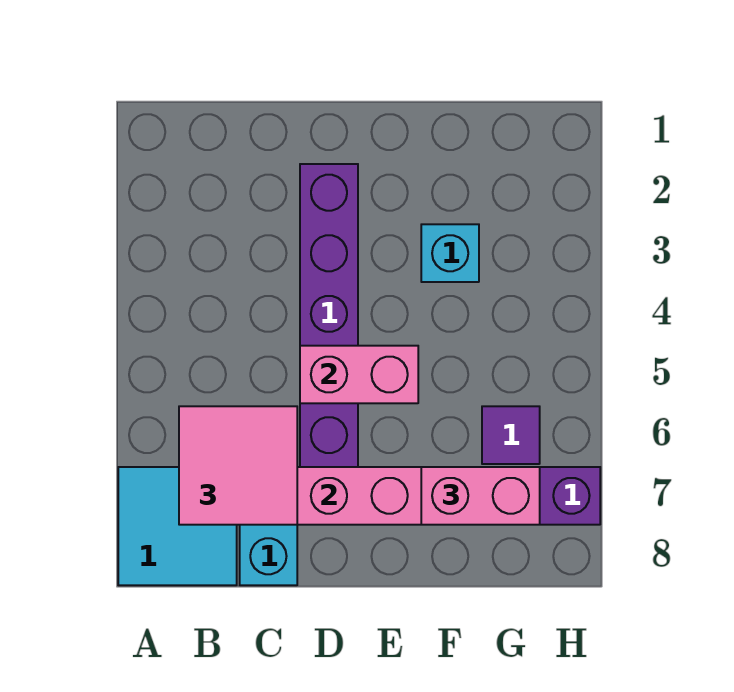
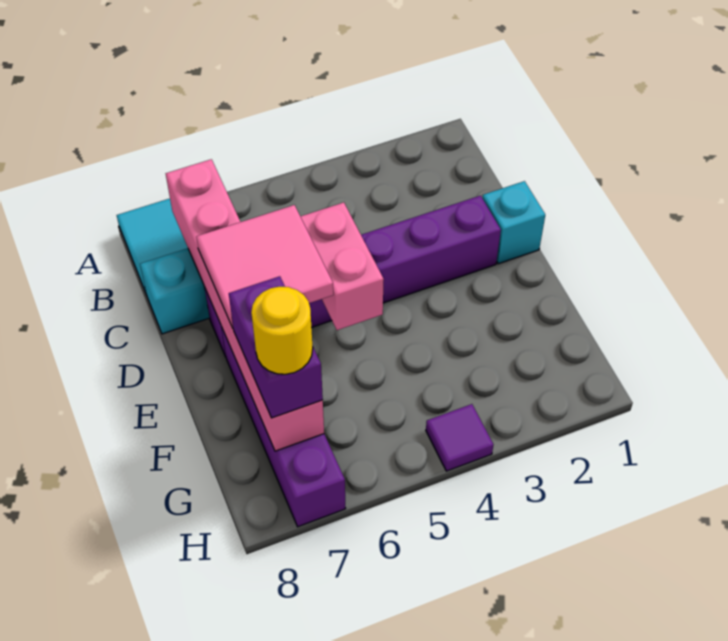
pink 2x2 tile [179,406,297,525] -> pink 2x2 tile moved to [196,205,333,328]
cyan 1x1 brick [421,224,479,282] -> cyan 1x1 brick moved to [482,181,545,264]
pink 1x2 brick [421,467,540,525] -> purple 1x2 brick [229,276,323,418]
purple 1x1 tile [482,406,540,464] -> purple 1x1 tile moved to [426,404,493,471]
none -> yellow 1x1 round brick [251,287,313,374]

